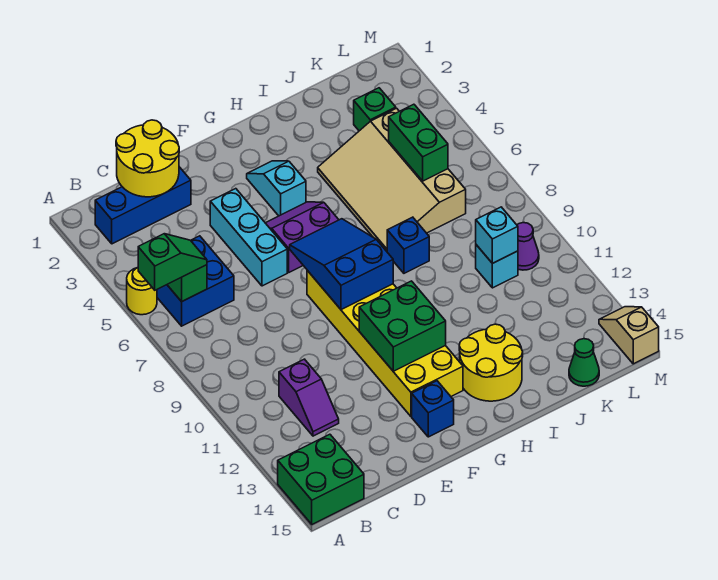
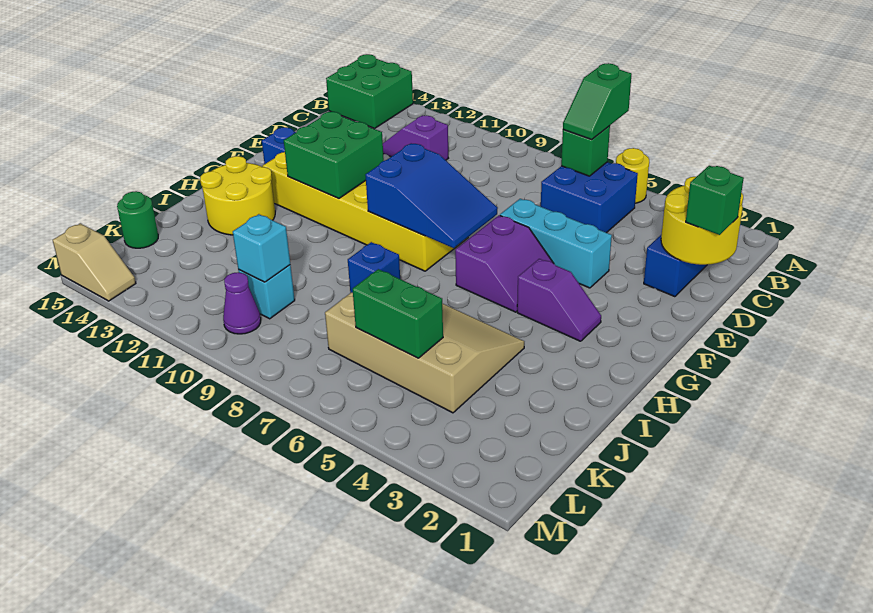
cyan 1x2 slope [247,161,306,216] -> purple 1x2 slope [517,259,601,341]
green 1x1 brick [354,88,396,131] -> green 1x1 brick moved to [686,166,744,235]
green 1x1 cone [569,339,599,386] -> green 1x1 round brick [117,191,158,248]

